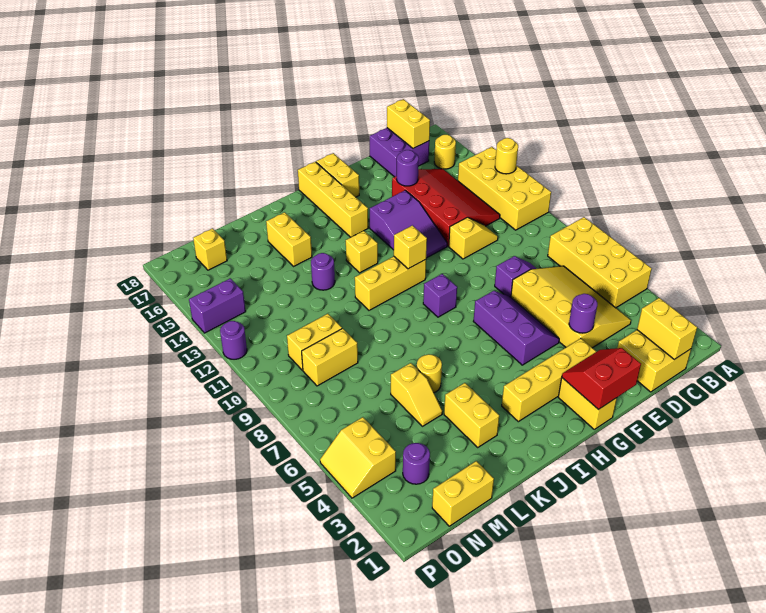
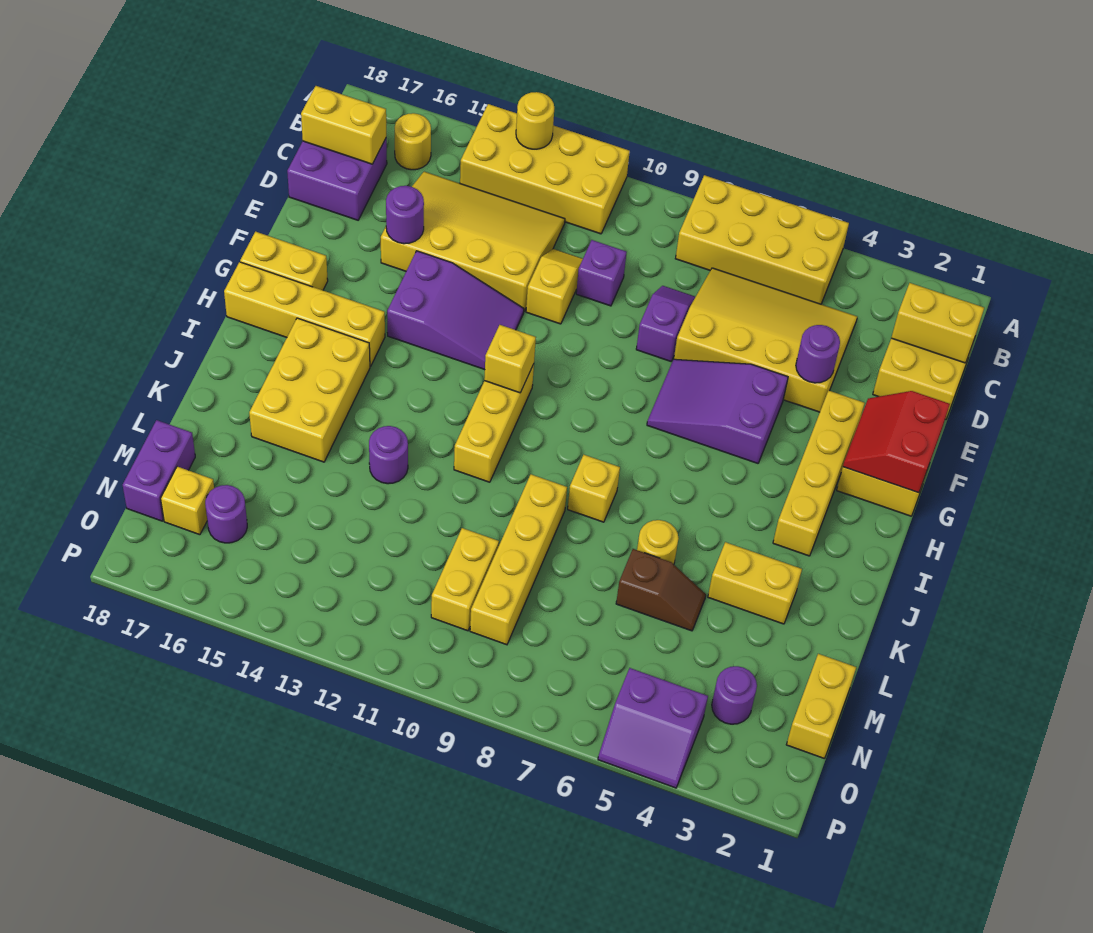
red 3x4 slope [392,169,500,246] -> yellow 3x4 slope [381,172,565,311]
purple 2x3 slope [473,291,559,365] -> purple 2x3 slope turned to [647,359,788,463]
purple 1x1 brick [423,274,457,317] -> purple 1x1 brick moved to [576,240,627,306]
yellow 1x1 brick [346,231,378,273] -> yellow 1x1 brick moved to [568,455,620,522]
yellow 1x2 brick [266,212,312,266] -> yellow 2x3 brick [249,318,370,462]
yellow 1x2 slope [391,363,442,426] -> brown 1x2 slope [616,549,706,631]
yellow 1x2 brick [302,328,358,386] -> yellow 1x4 brick [470,474,567,645]
yellow 2x2 slope [320,417,396,498] -> purple 2x2 slope [598,668,708,788]
purple 1x2 brick [189,278,246,333] -> purple 1x2 brick moved to [123,420,195,521]
purple 1x1 round brick [220,321,247,359] -> purple 1x1 round brick moved to [205,485,247,543]

